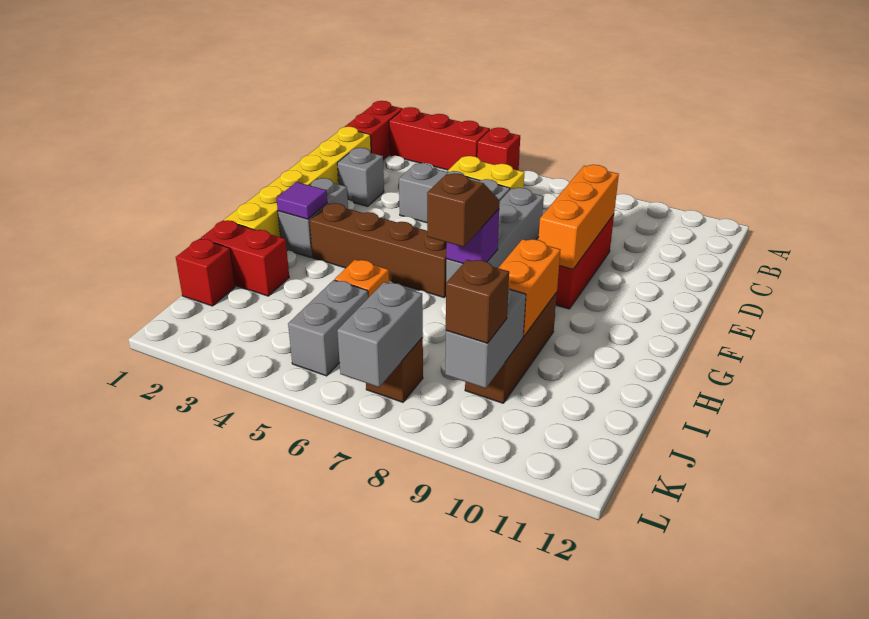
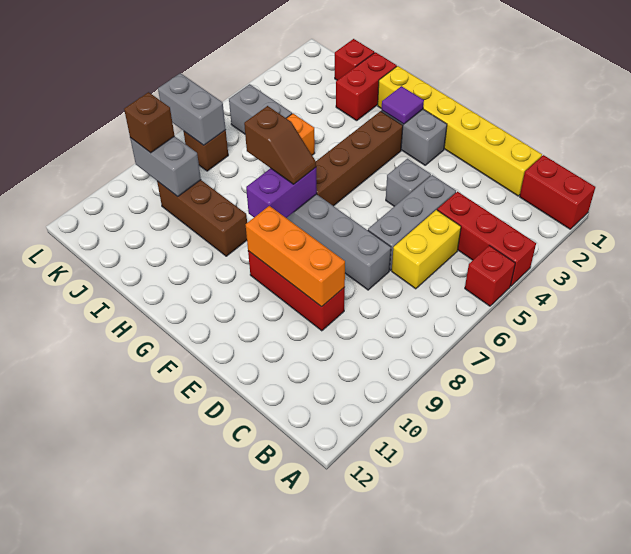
red 1x3 brick [389,107,490,170] -> red 1x3 brick turned to [437,192,536,286]
grey 1x1 brick [337,148,384,206] -> grey 1x1 brick moved to [386,159,431,206]
purple 1x1 brick [446,209,499,263] -> purple 1x2 brick [246,168,317,218]
orange 1x2 brick [499,239,560,336] -> none

